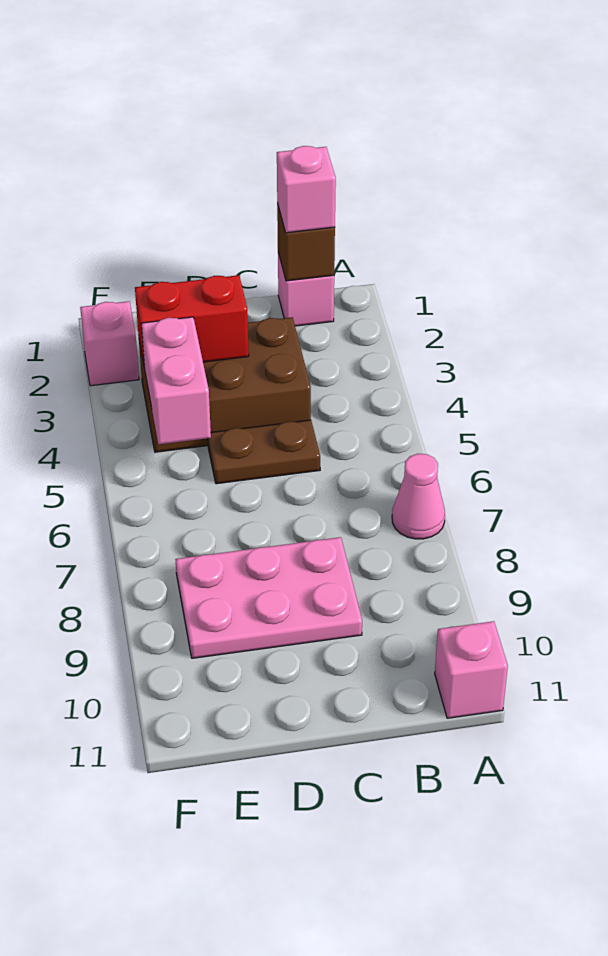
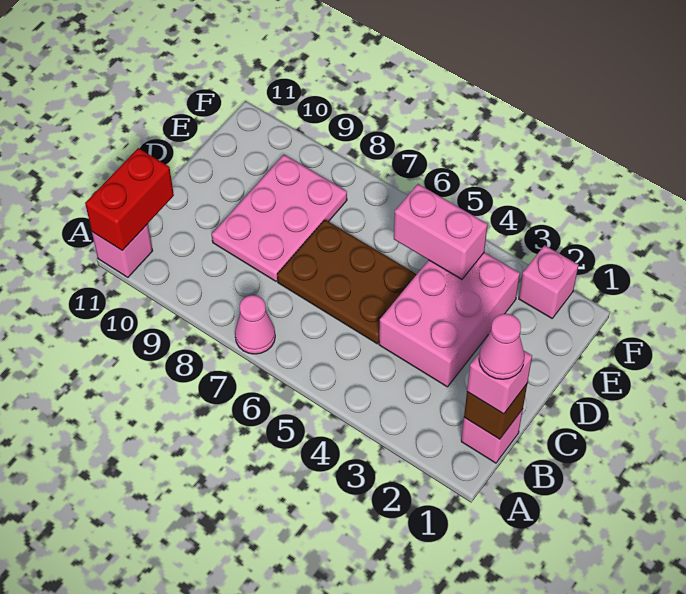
none -> pink 1x1 cone [479,314,525,379]
brown 2x3 brick [139,317,311,452] -> pink 2x3 brick [379,252,520,387]
brown 1x2 plate [208,420,320,484] -> brown 2x3 plate [277,220,417,344]
red 1x2 brick [135,275,249,367] -> red 1x2 brick moved to [85,148,174,251]

